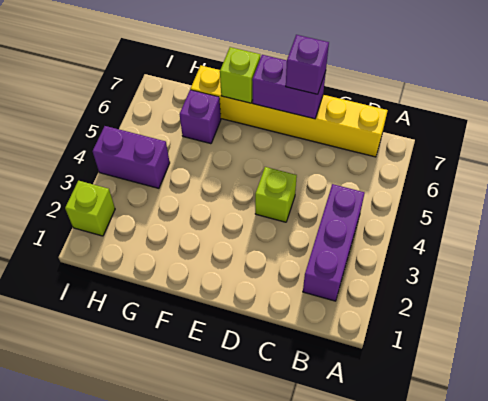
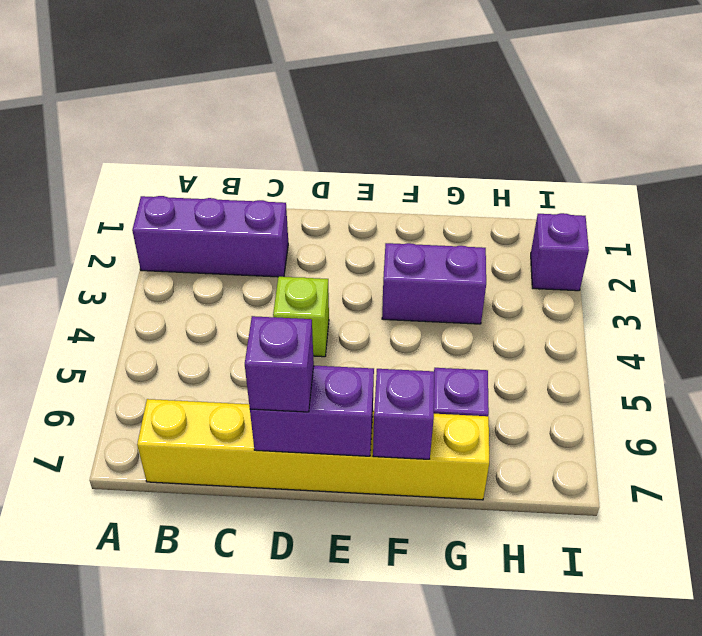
purple 1x3 brick [303,184,364,301] -> purple 1x3 brick turned to [132,196,288,277]
lime 1x1 brick [220,47,260,103] -> purple 1x1 brick [373,369,434,459]
purple 1x2 brick [93,126,170,188] -> purple 1x2 brick moved to [382,243,486,324]
lime 1x1 brick [65,181,115,236] -> purple 1x1 brick [531,213,589,291]

